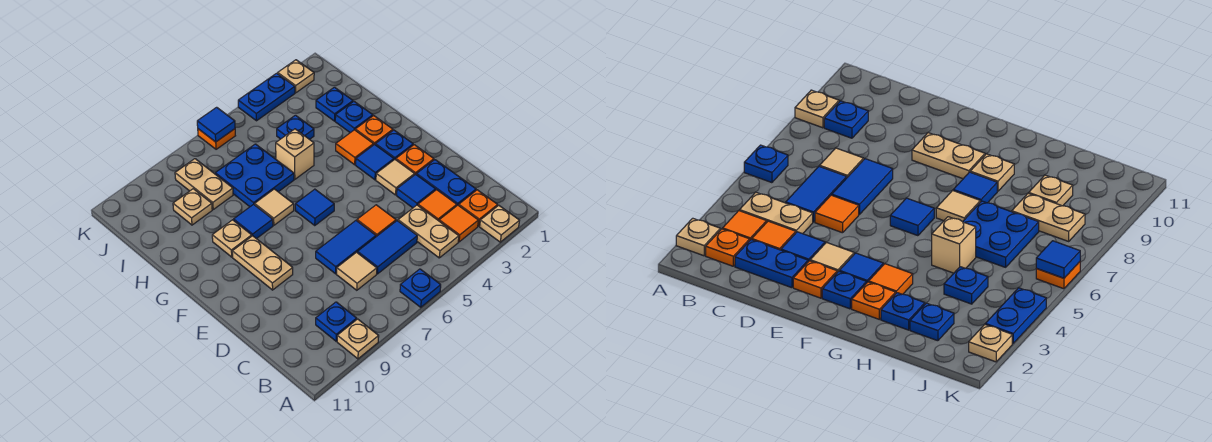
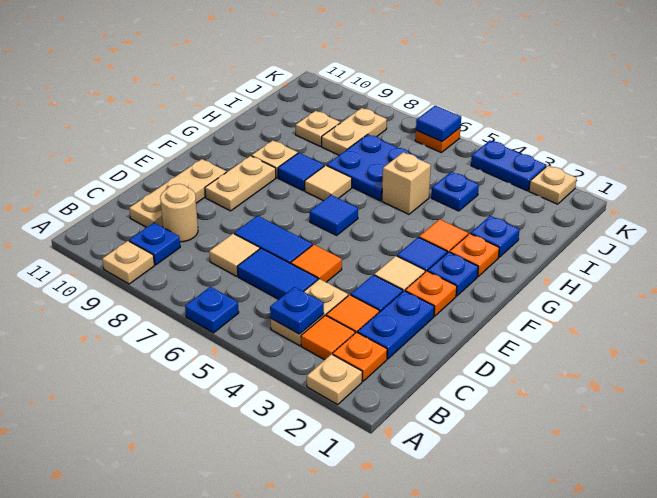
none -> tan 1x1 round brick [160,184,198,242]
none -> tan 1x3 plate [129,159,226,227]
blue 1x1 plate [316,87,353,121] -> blue 1x1 plate moved to [270,287,324,334]

